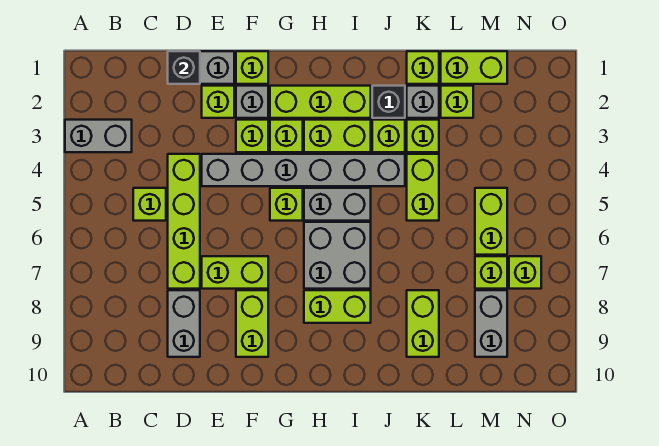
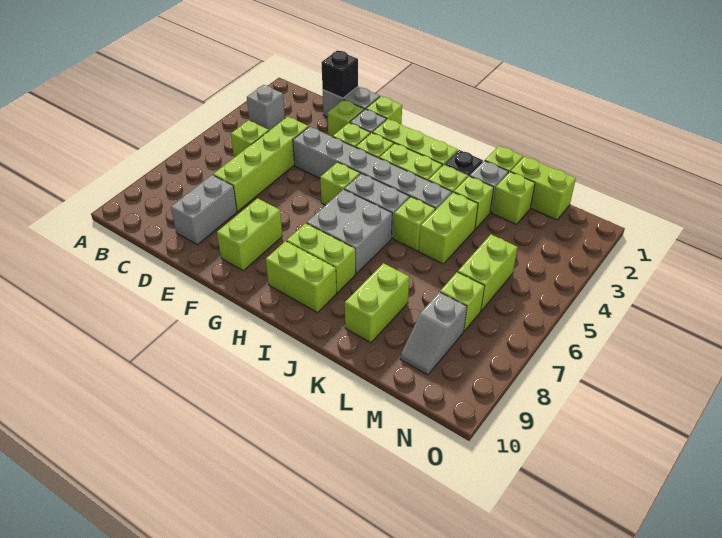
grey 1x2 brick [65,120,132,152] -> grey 1x1 brick [247,85,285,131]
lime 1x2 brick [202,256,268,289] -> lime 1x2 brick moved to [266,241,337,313]
grey 1x2 brick [475,290,507,357] -> grey 1x2 slope [400,292,467,375]
lime 1x1 brick [509,256,541,289] -> lime 1x1 brick moved to [393,197,435,251]

